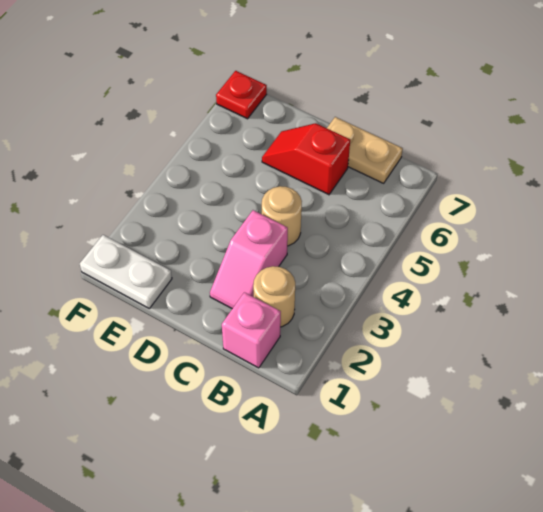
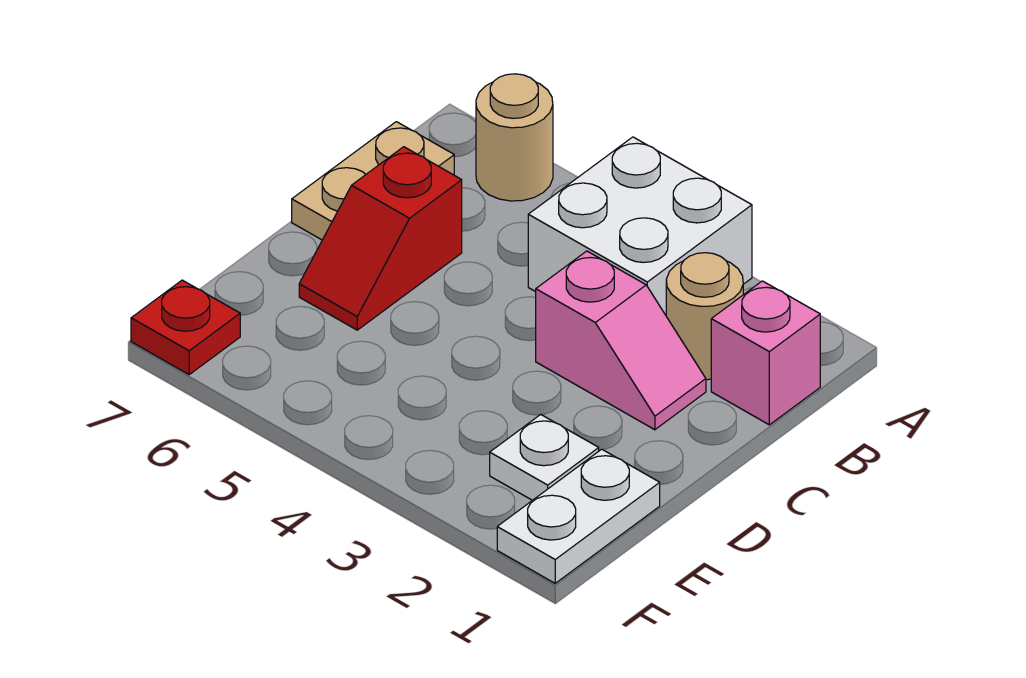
none -> white 2x2 brick [528,137,752,315]
tan 1x1 round brick [262,186,302,246] -> tan 1x1 round brick moved to [476,74,553,201]
none -> white 1x1 plate [490,415,599,500]

